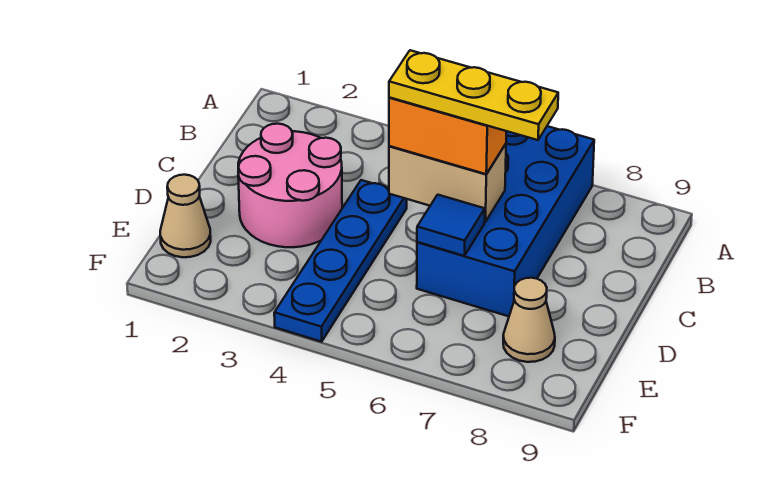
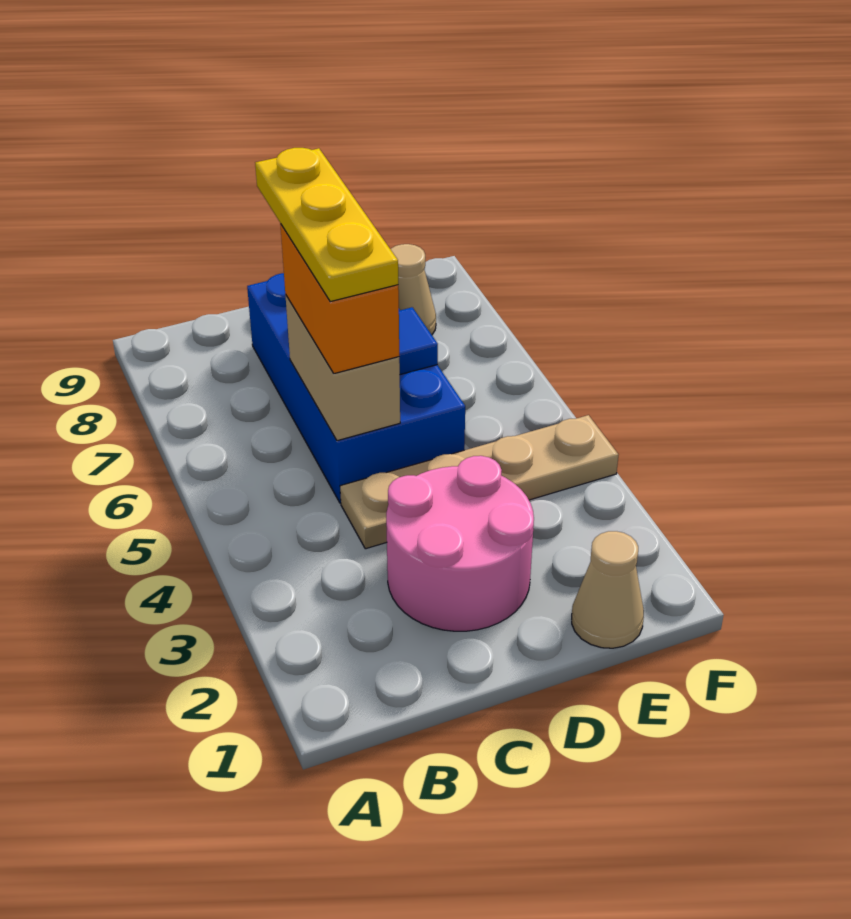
blue 2x4 brick [417,126,594,316] -> blue 2x4 brick turned to [247,273,465,503]
blue 1x4 plate [274,180,407,342] -> tan 1x4 plate [340,415,618,549]

